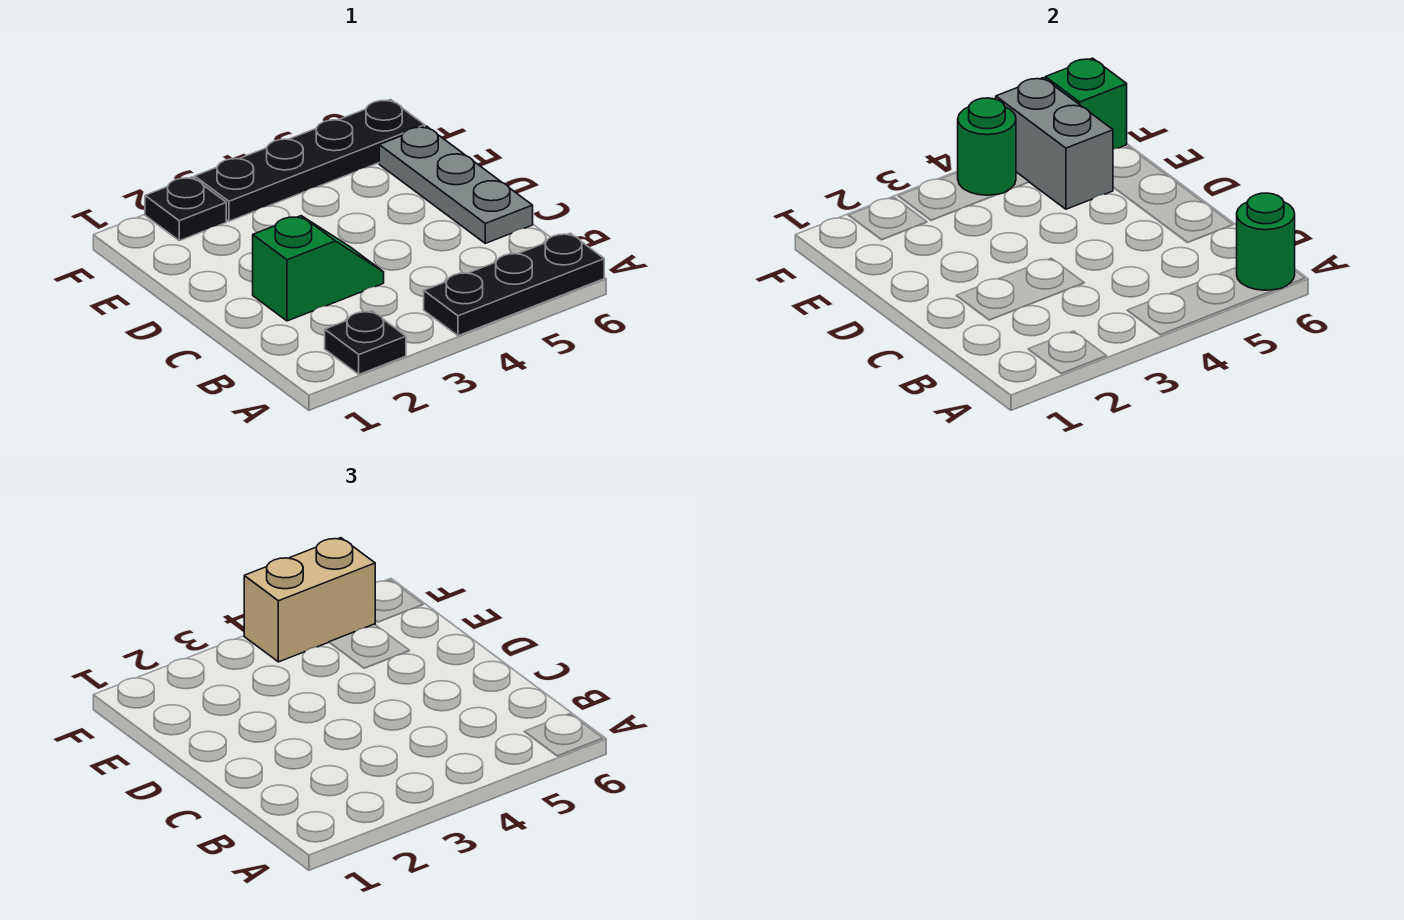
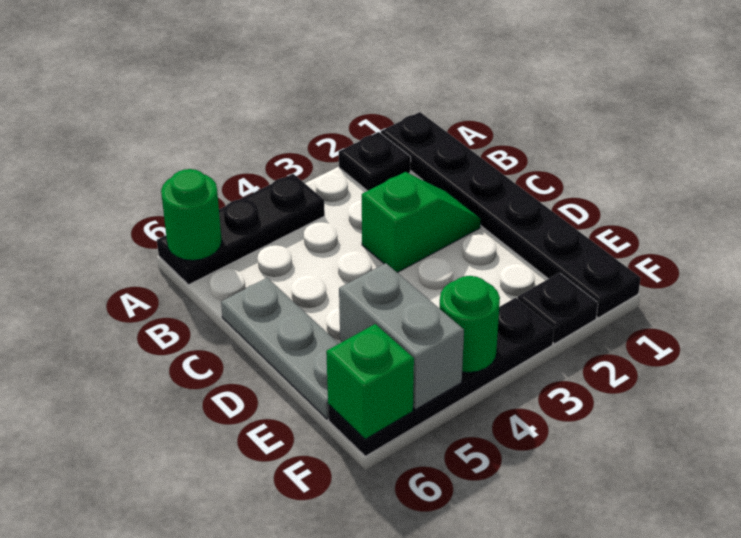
none -> black 1x6 plate [381,112,641,318]
green 1x2 slope [253,216,384,321] -> green 1x2 slope turned to [362,172,481,273]
tan 1x2 brick [244,538,375,662] -> none

